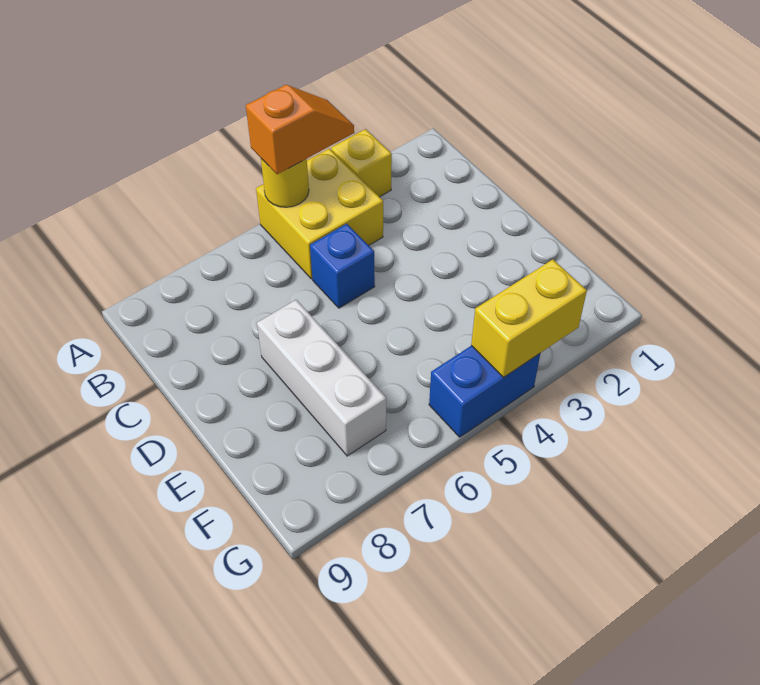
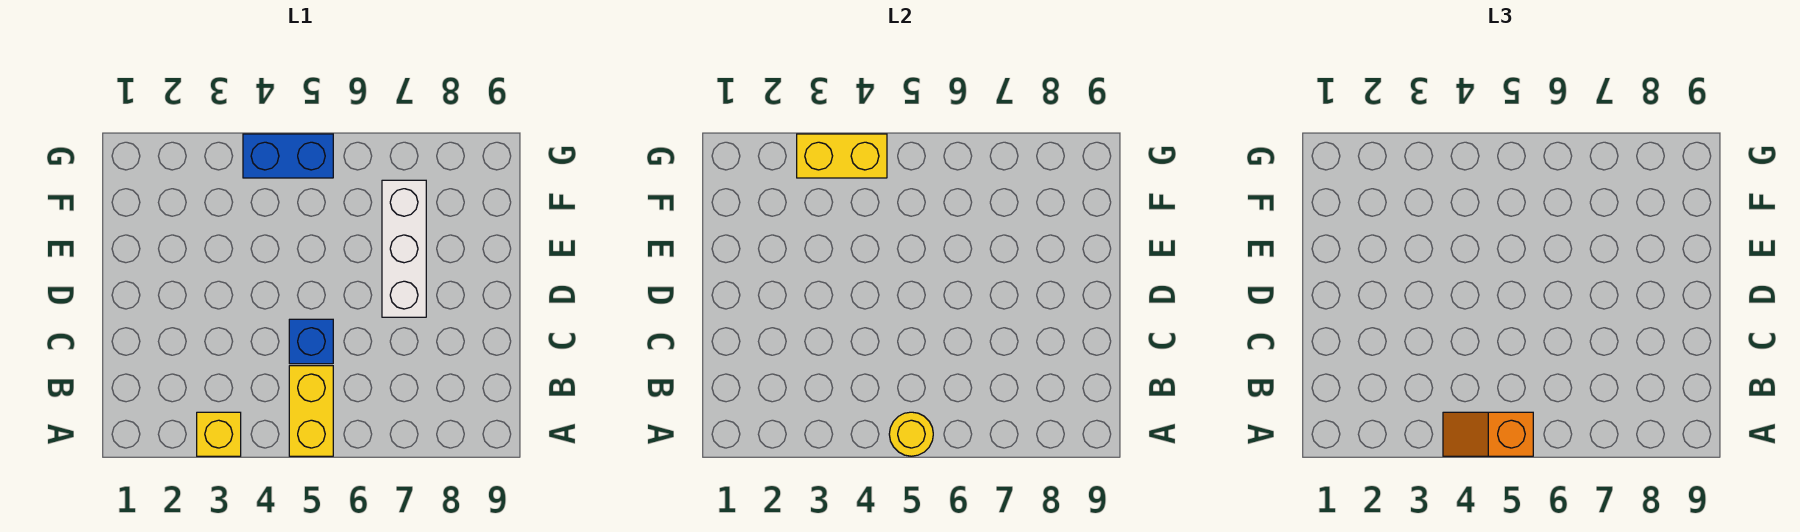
yellow 2x2 brick [256,149,383,279] -> yellow 1x2 brick [289,366,333,456]

